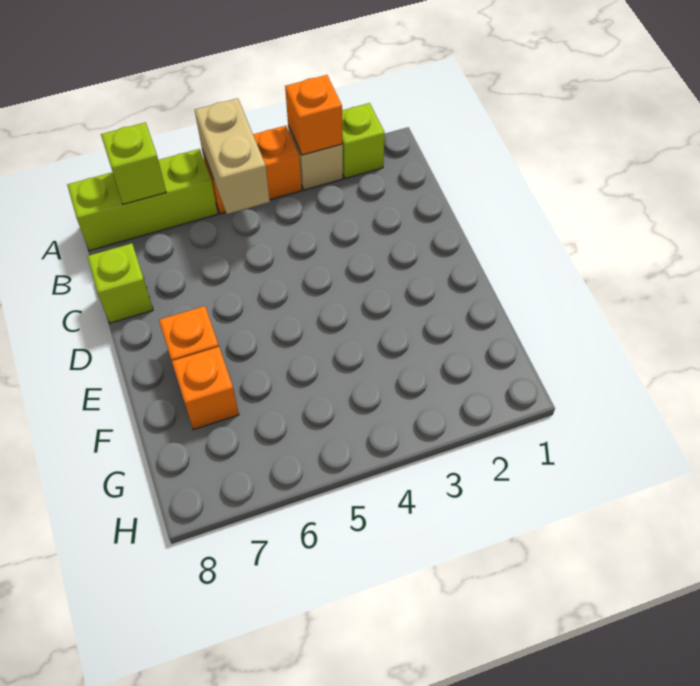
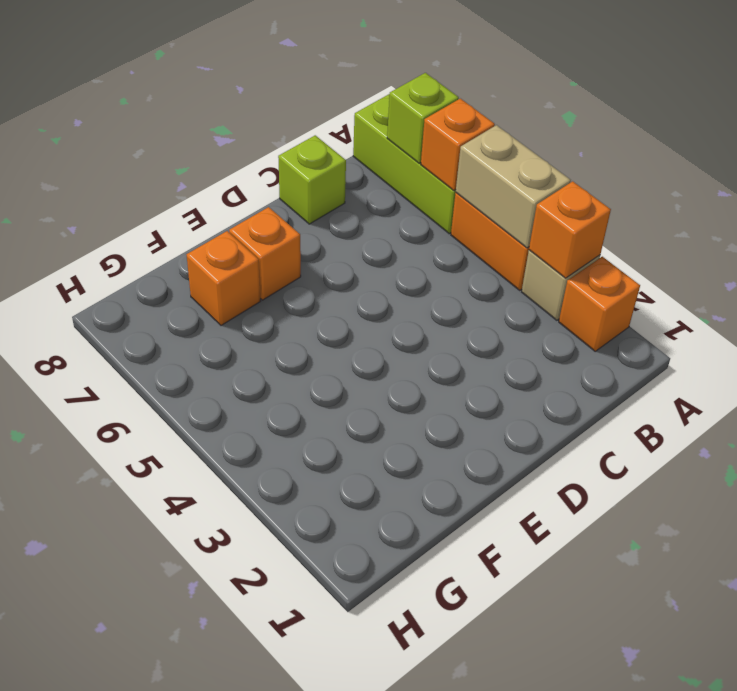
lime 1x1 brick [342,103,385,178] -> orange 1x1 brick [559,257,640,351]
tan 1x2 brick [195,98,270,214] -> tan 1x2 brick turned to [456,125,571,248]
none -> orange 1x1 brick [421,99,495,191]

